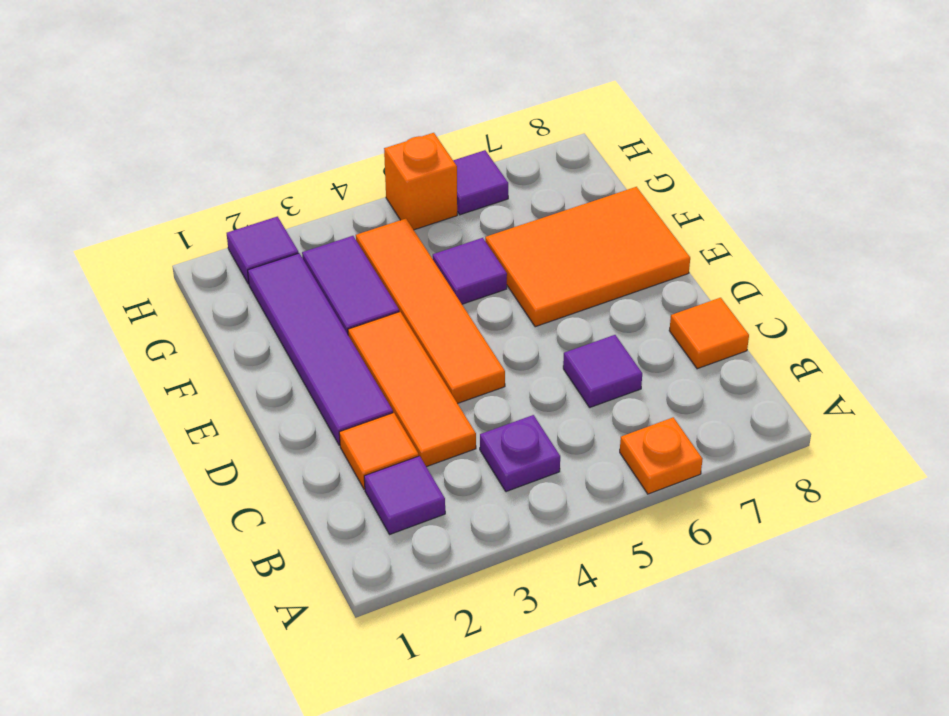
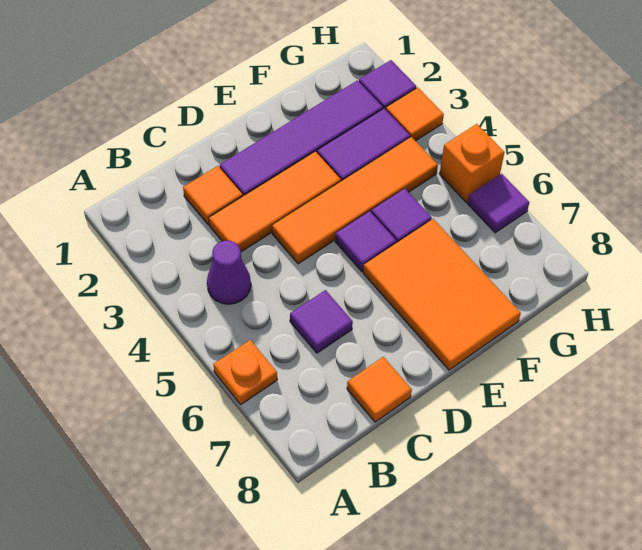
purple 1x1 tile [364,456,445,534] -> purple 1x1 tile moved to [335,211,397,272]
purple 1x1 plate [480,415,560,492] -> purple 1x1 cone [207,241,251,304]
none -> orange 1x1 tile [386,88,444,141]

